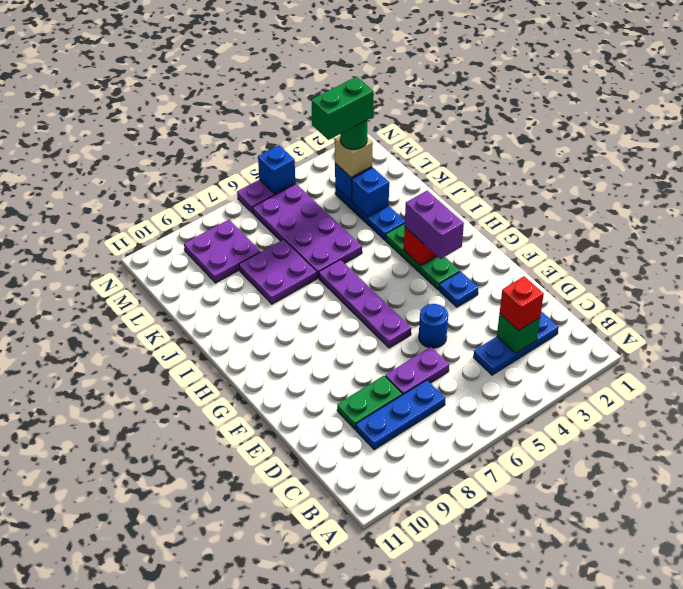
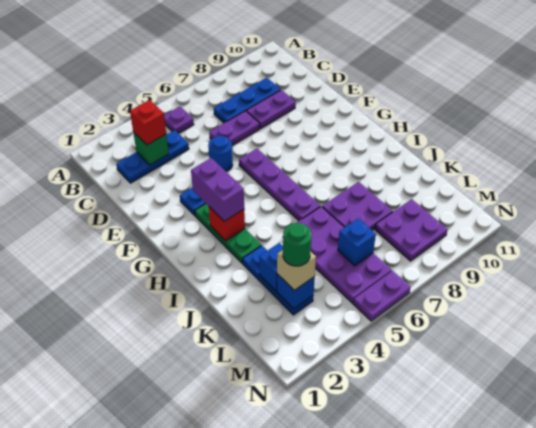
none -> purple 1x1 plate [164,106,194,133]
green 1x2 plate [337,376,402,430] -> purple 1x2 plate [246,90,296,129]
green 1x2 brick [312,77,374,140] -> none
blue 1x1 brick [258,145,295,194] -> blue 1x1 brick moved to [338,218,376,266]

